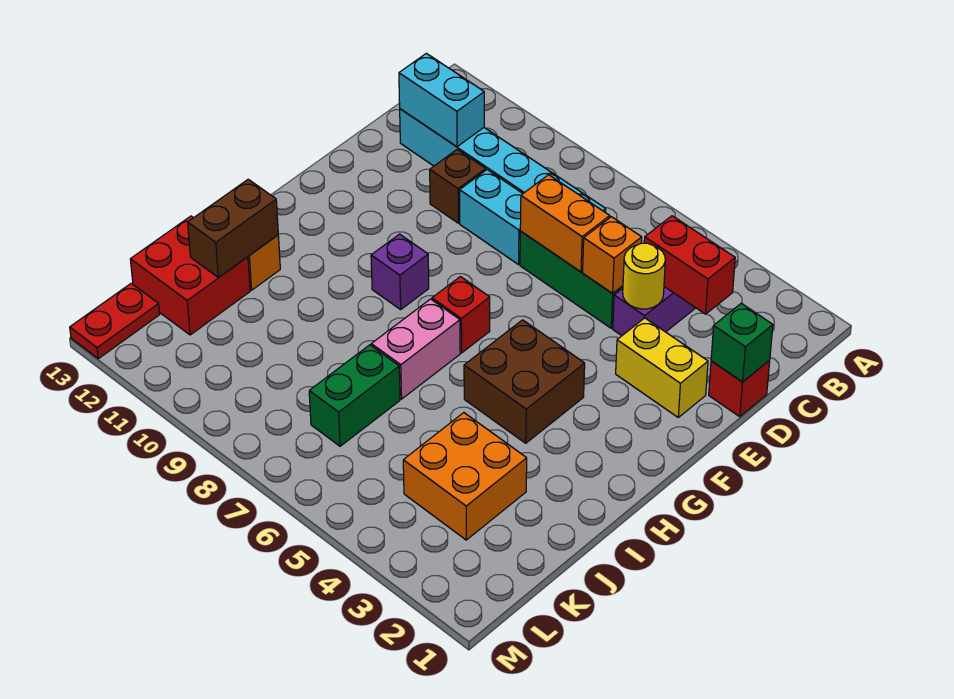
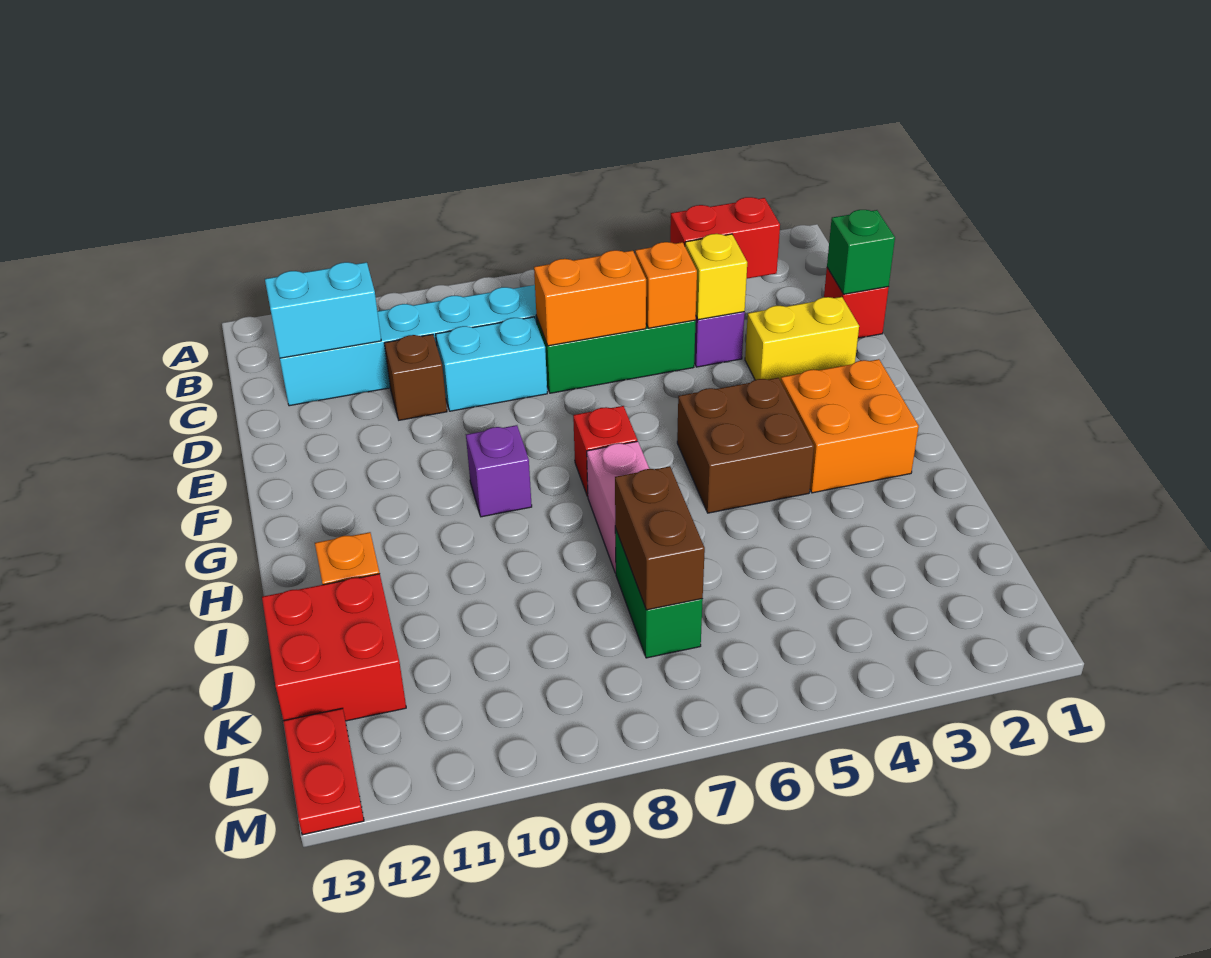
yellow 1x1 round brick [623,243,665,309] -> yellow 1x1 brick [685,234,747,320]
brown 1x2 brick [188,179,278,278] -> brown 1x2 brick moved to [615,466,705,610]
orange 2x2 brick [403,413,527,540] -> orange 2x2 brick moved to [781,359,919,493]

